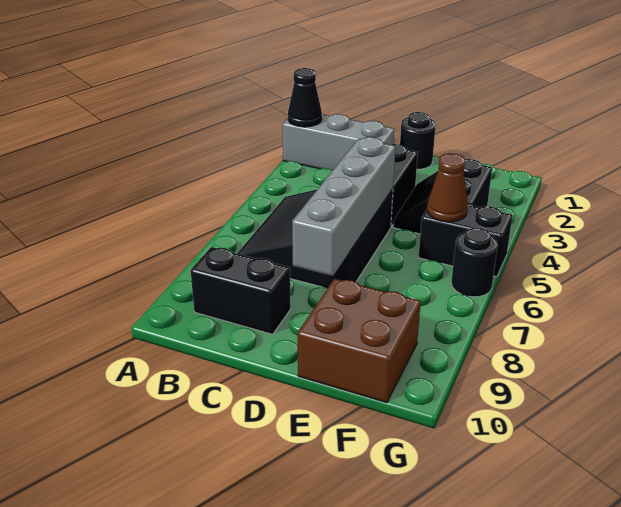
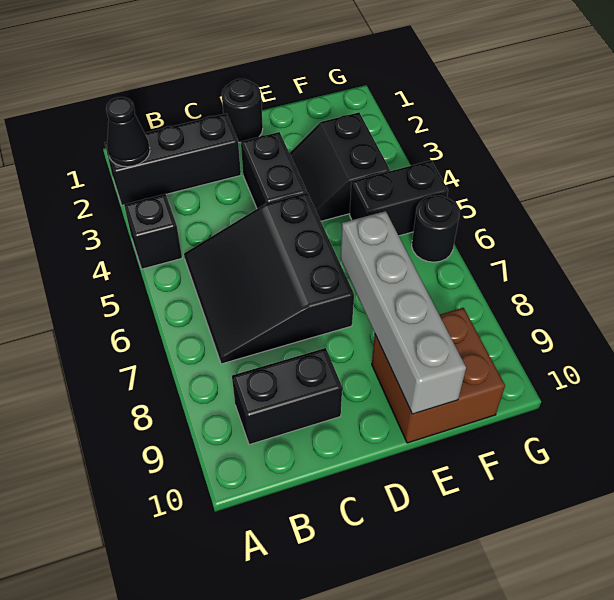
grey 1x3 brick [282,114,394,170] -> black 1x3 brick [105,114,241,205]
none -> black 1x1 brick [124,194,182,269]
grey 1x4 brick [292,137,396,276] -> grey 1x4 brick moved to [341,211,466,414]
brown 1x1 cone [427,153,468,222] -> none

